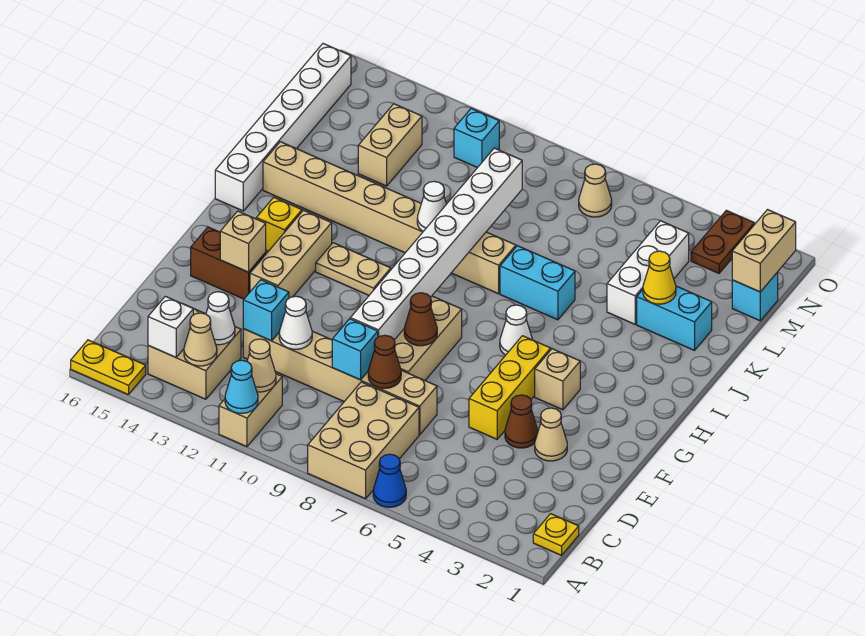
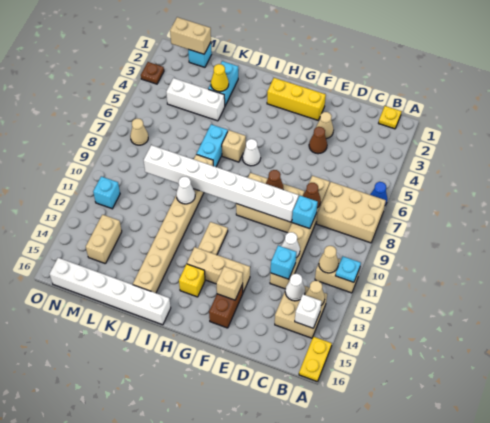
cyan 1x1 cone [225,360,258,413] -> cyan 1x1 plate [336,256,361,282]
yellow 1x3 brick [469,336,551,439] -> yellow 1x3 brick moved to [267,78,326,120]
tan 1x1 brick [535,349,580,410] -> tan 1x1 brick moved to [222,130,246,162]
tan 1x2 brick [358,104,422,186] -> tan 1x2 brick turned to [86,215,122,263]
brown 1x2 plate [691,210,754,273] -> brown 1x1 plate [141,62,164,84]

